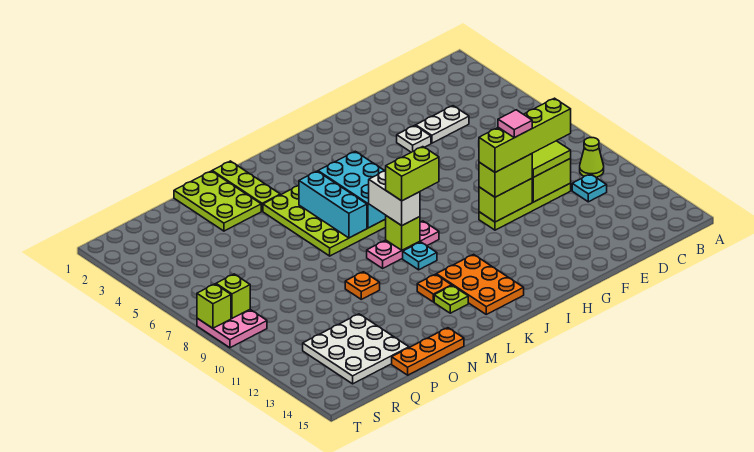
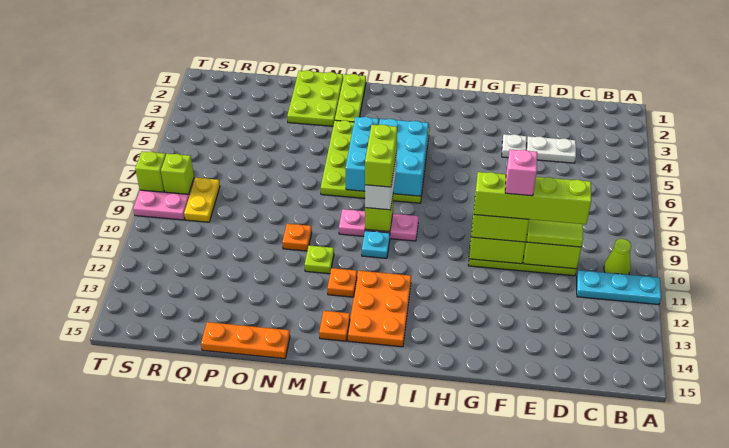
cyan 1x1 plate [572,174,607,202] -> cyan 1x3 plate [577,270,661,305]
pink 1x1 tile [498,110,532,138] -> pink 1x1 brick [505,150,537,196]
lime 1x2 brick [386,147,439,201] -> lime 1x2 brick turned to [365,124,397,187]
lime 1x1 plate [434,285,468,313] -> lime 1x1 plate moved to [305,245,334,274]
none -> orange 1x1 plate [319,311,350,341]
white 3x3 plate [303,314,409,384] -> none
none -> yellow 1x2 plate [184,178,220,222]

